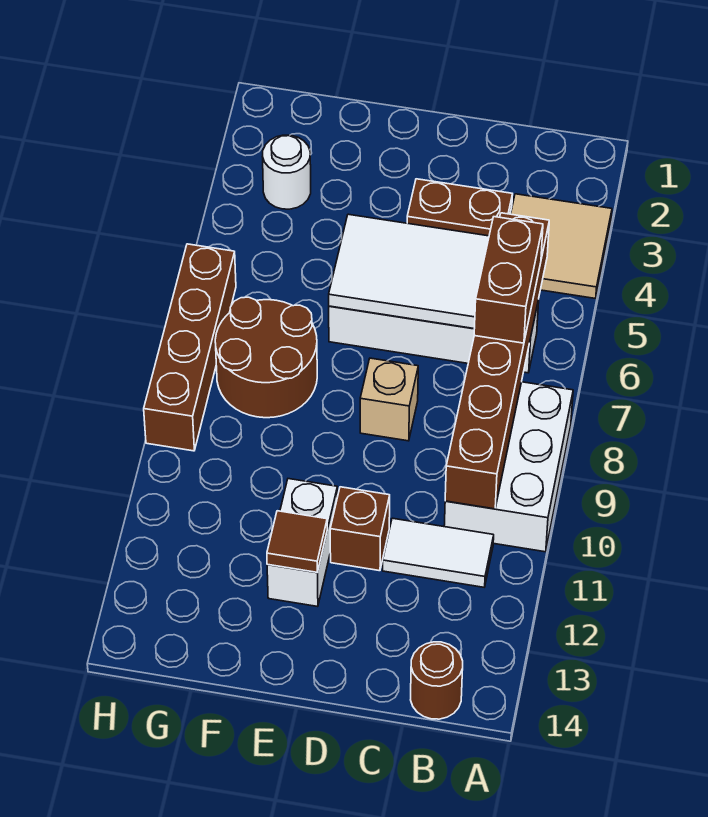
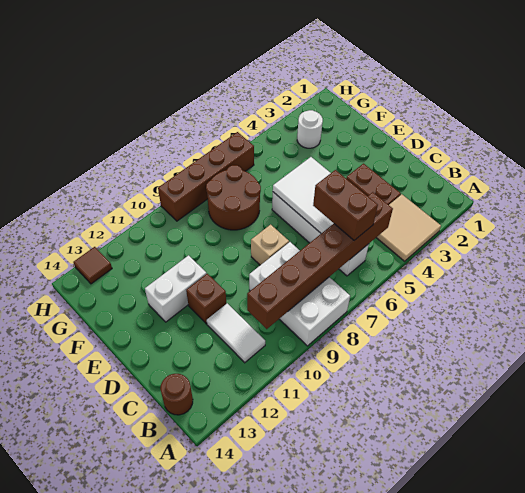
white 2x3 brick [444,382,573,552] -> white 2x3 brick turned to [249,242,350,346]
brown 1x2 brick [474,217,543,343] -> brown 1x2 brick turned to [313,170,378,240]
brown 1x1 tile [267,511,327,573] -> brown 1x1 tile moved to [73,247,112,284]

